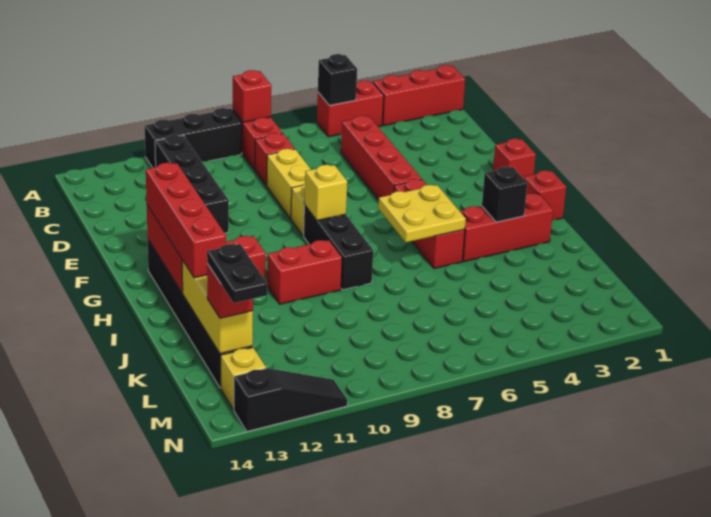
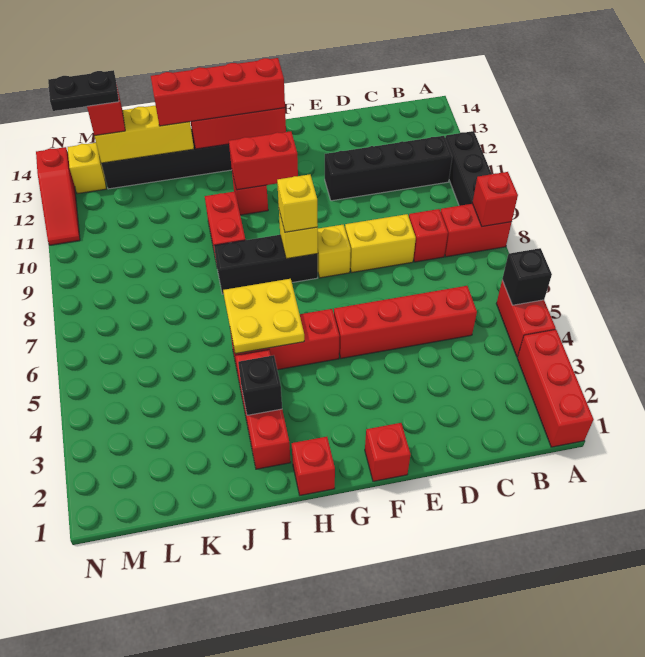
none -> yellow 1x1 brick [277,174,318,232]
none -> red 1x2 brick [229,131,298,190]
black 1x3 slope [234,368,347,431] -> red 1x3 slope [36,147,80,245]

